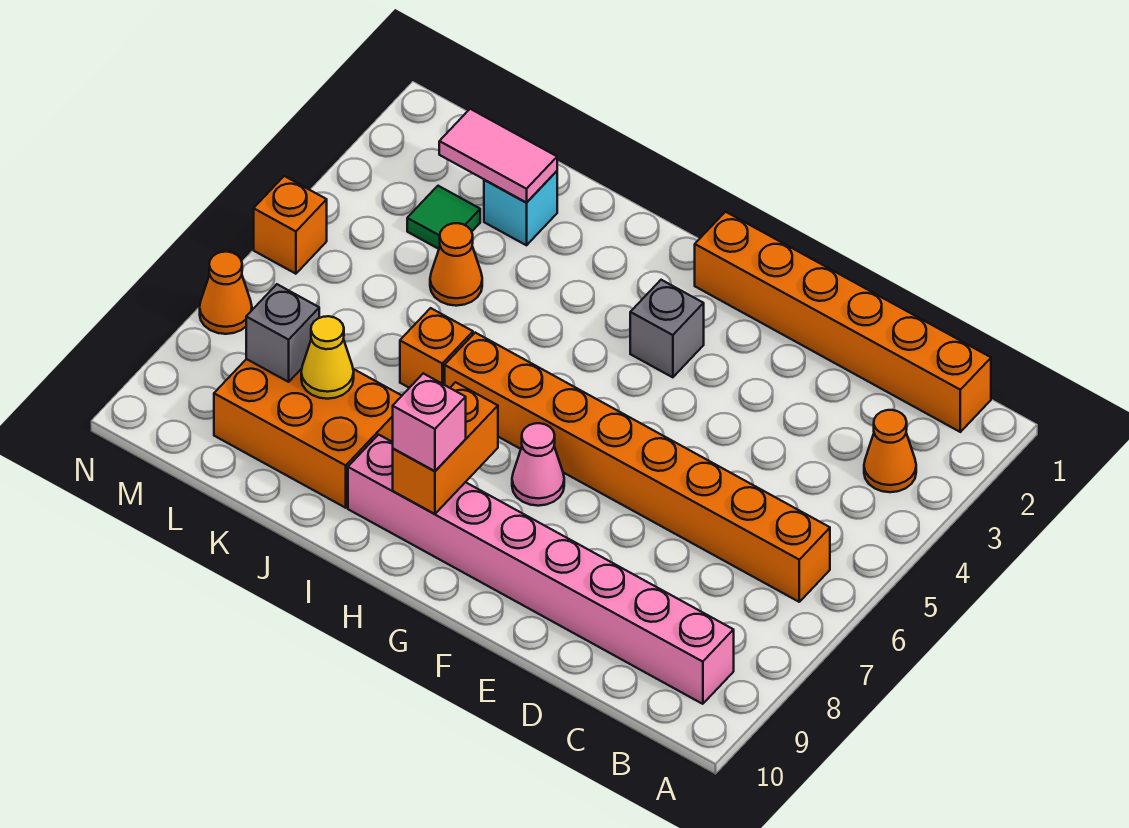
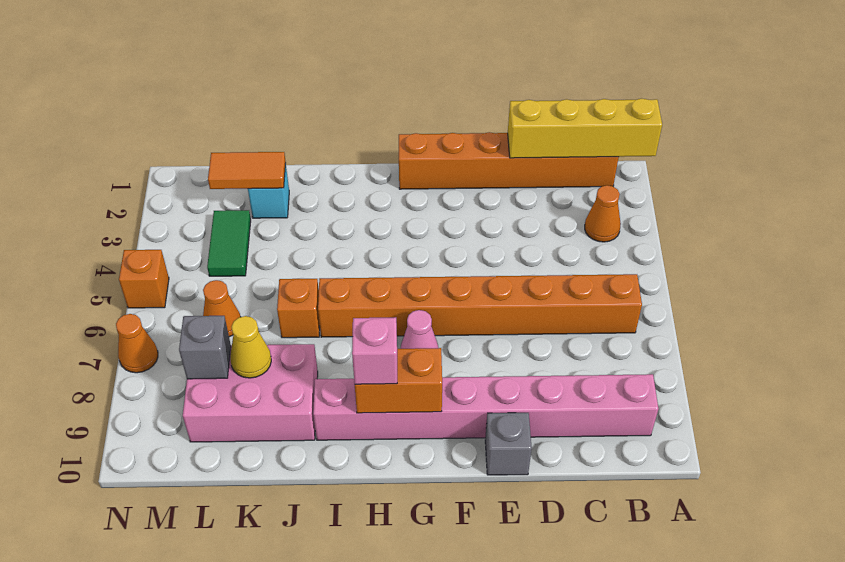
none -> yellow 1x4 brick [508,98,662,158]
grey 1x1 brick [630,280,704,377] -> grey 1x1 brick moved to [485,413,532,475]
orange 1x2 brick [393,382,498,514] -> orange 1x2 brick turned to [355,348,442,413]
orange 2x3 brick [214,359,402,508] -> pink 2x3 brick [183,344,318,442]
pink 1x2 tile [439,109,557,203] -> orange 1x2 tile [208,152,286,189]
orange 1x1 cone [430,223,482,306] -> orange 1x1 cone moved to [203,280,240,337]
green 1x1 tile [407,186,480,249] -> green 1x2 tile [207,210,251,276]

